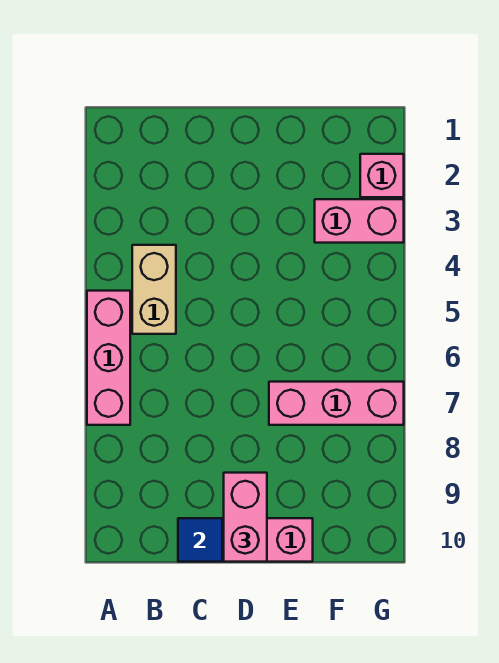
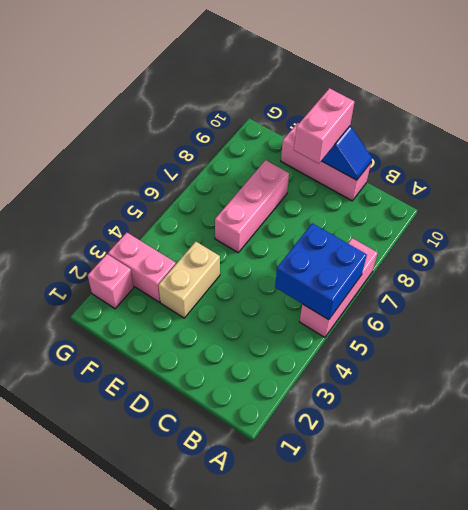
none -> blue 2x2 brick [275,223,367,320]
tan 1x2 brick [132,245,176,334] -> tan 1x2 brick moved to [158,242,220,318]
pink 1x3 brick [269,382,404,425] -> pink 1x3 brick turned to [215,160,289,252]

